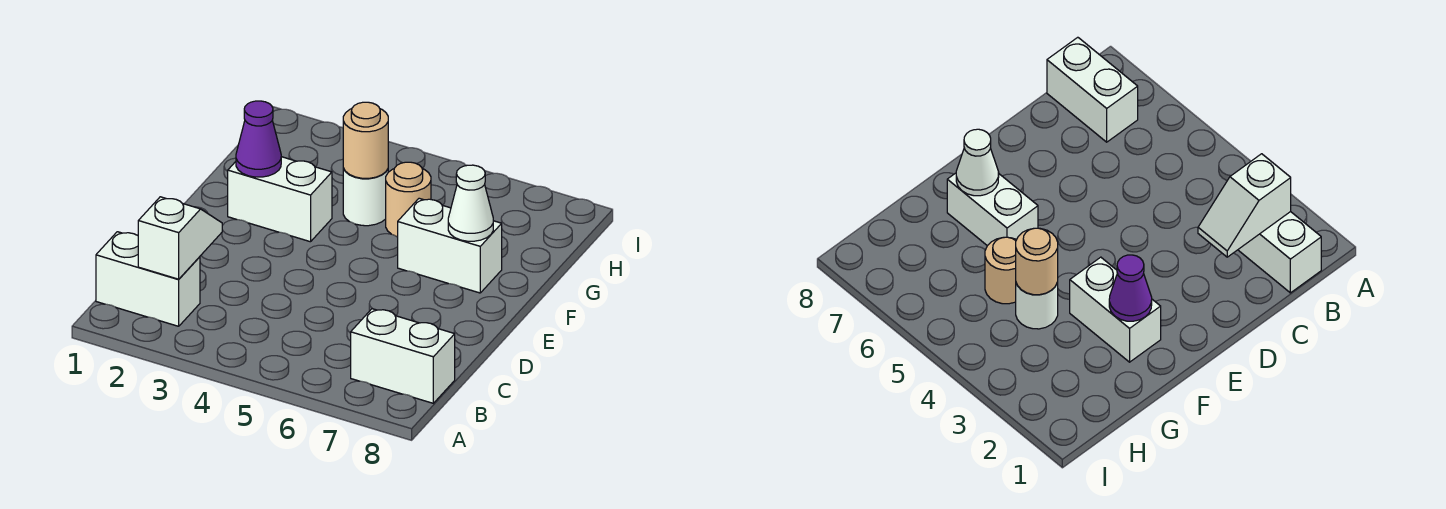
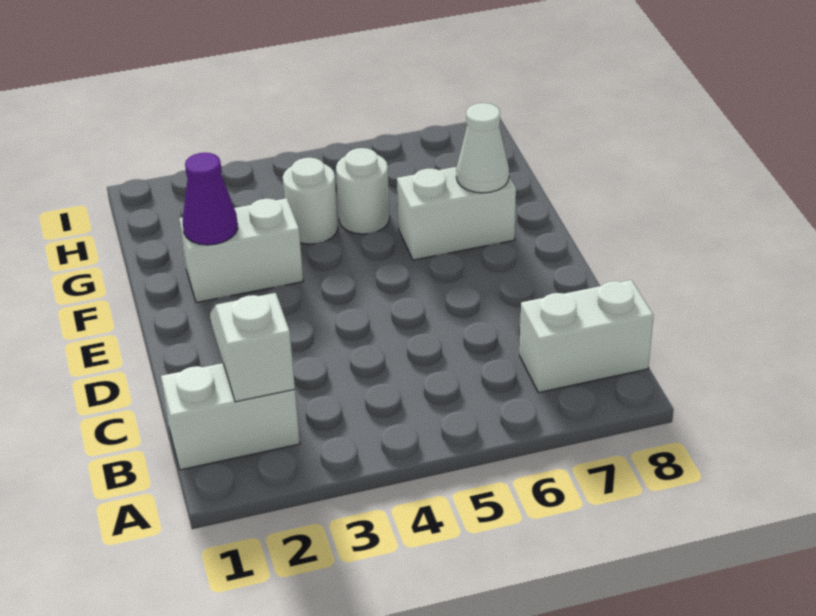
tan 1x1 round brick [343,102,388,178] -> none
tan 1x1 round brick [386,162,431,237] -> white 1x1 round brick [336,148,390,234]

